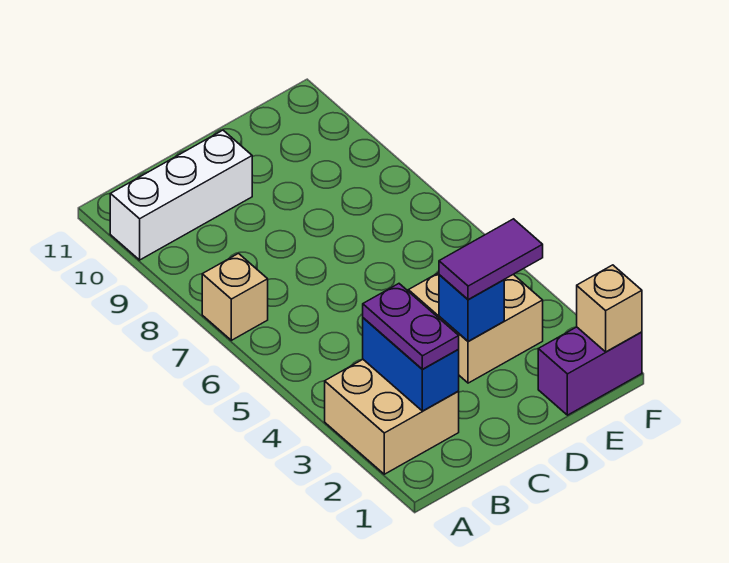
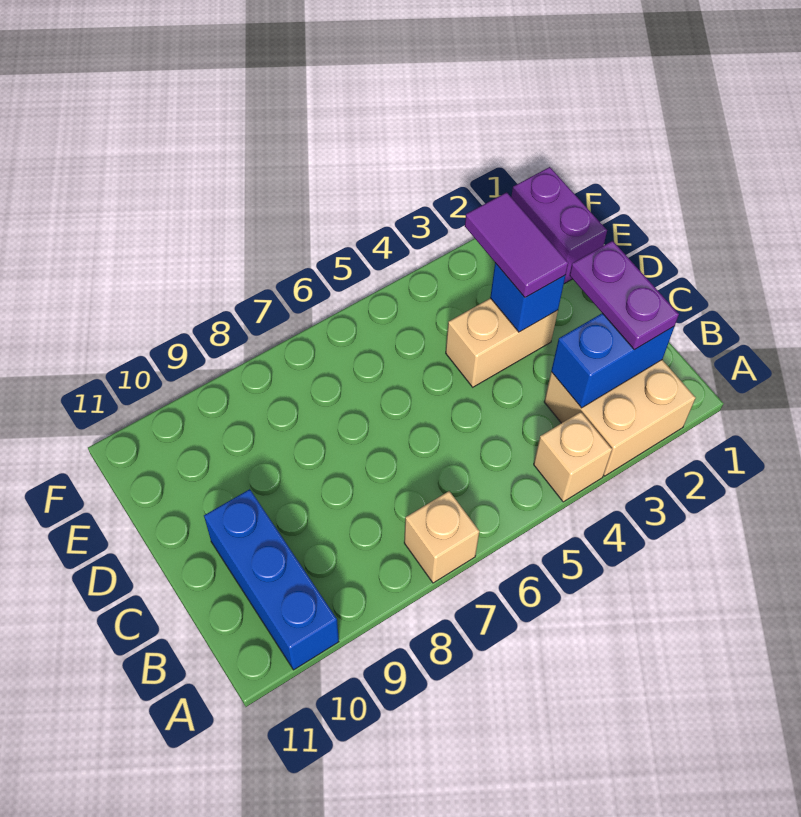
white 1x3 brick [110,130,252,260] -> blue 1x3 brick [204,489,339,670]
purple 1x2 plate [363,284,459,369] -> purple 1x2 plate turned to [570,241,679,350]
tan 2x2 brick [408,273,543,383] -> tan 1x2 brick [446,298,558,387]
tan 1x1 brick [577,265,642,352] -> tan 1x1 brick moved to [534,412,612,502]

